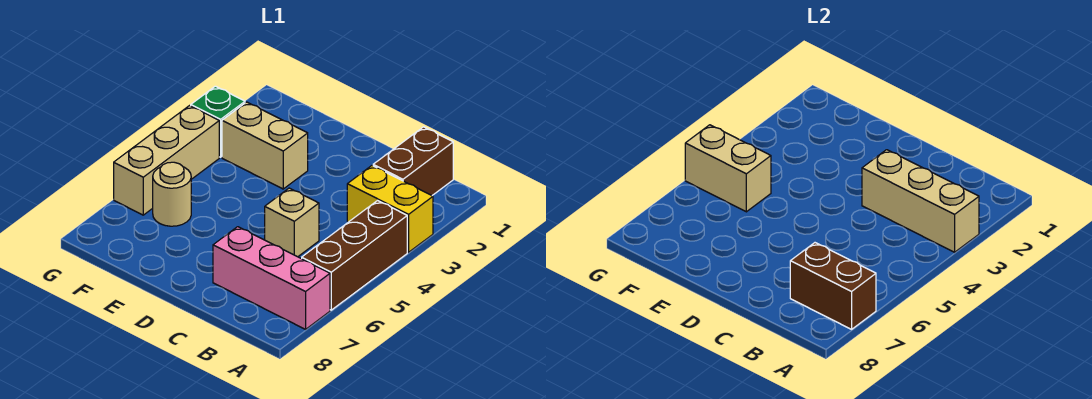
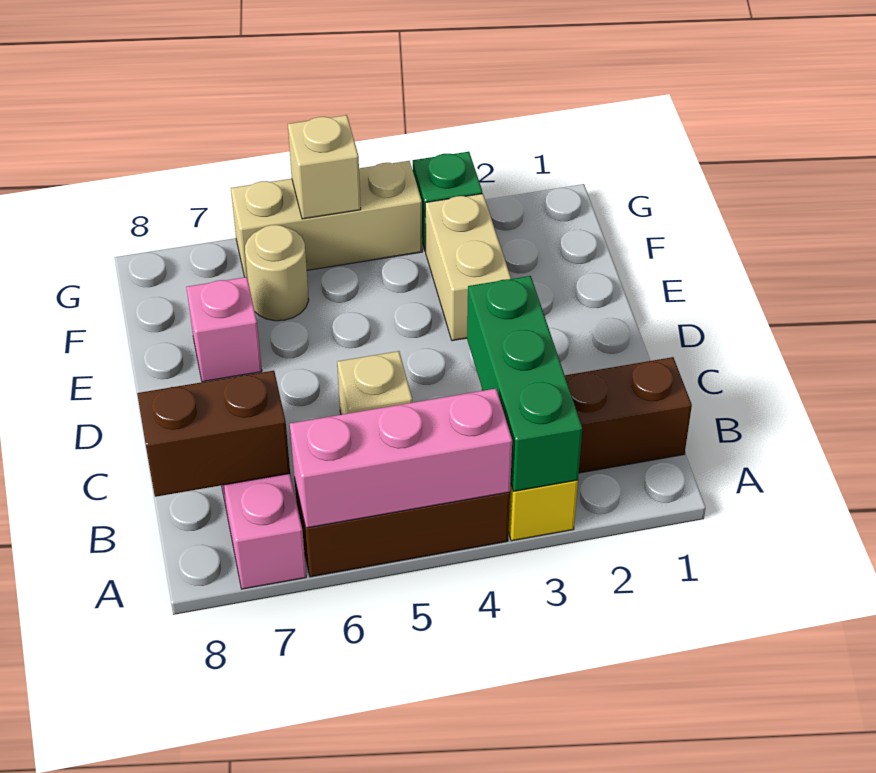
tan 1x3 brick [862,150,979,252] -> green 1x3 brick [467,276,582,491]
none -> pink 1x3 brick [290,389,512,528]
brown 1x2 brick [790,243,876,329] -> brown 1x2 brick turned to [137,371,290,497]
none -> pink 1x1 brick [186,277,262,382]
tan 1x2 brick [685,125,771,212] -> tan 1x1 brick [288,115,361,219]

